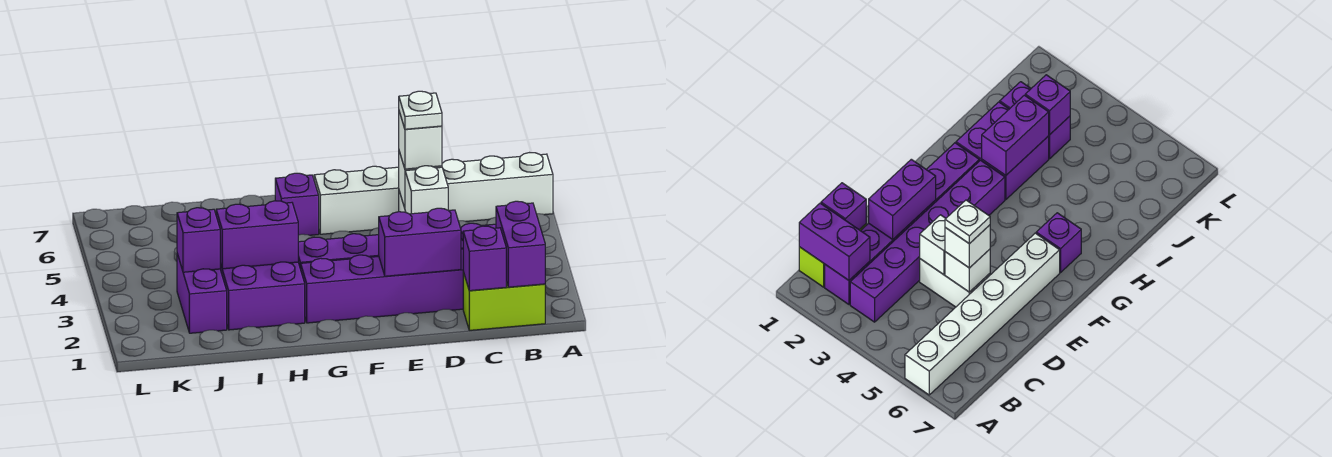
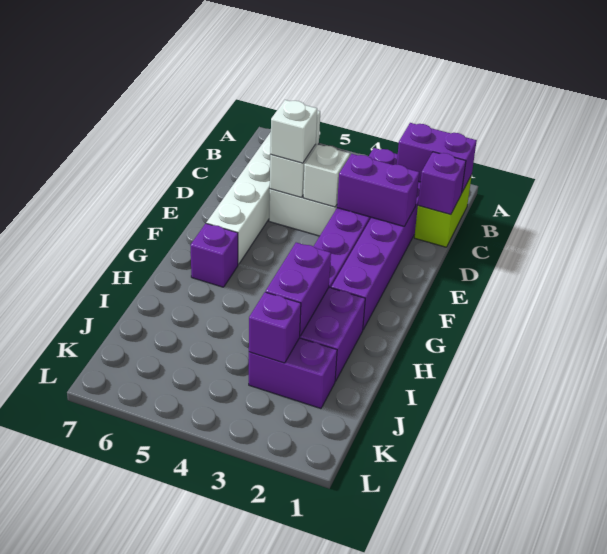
purple 1x2 brick [379,208,461,276] -> purple 1x2 brick turned to [337,154,419,226]
white 1x1 plate [399,91,442,129] -> none

